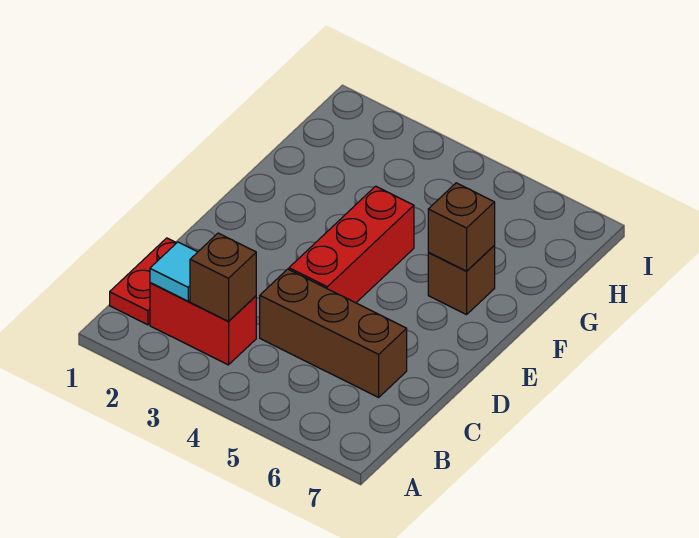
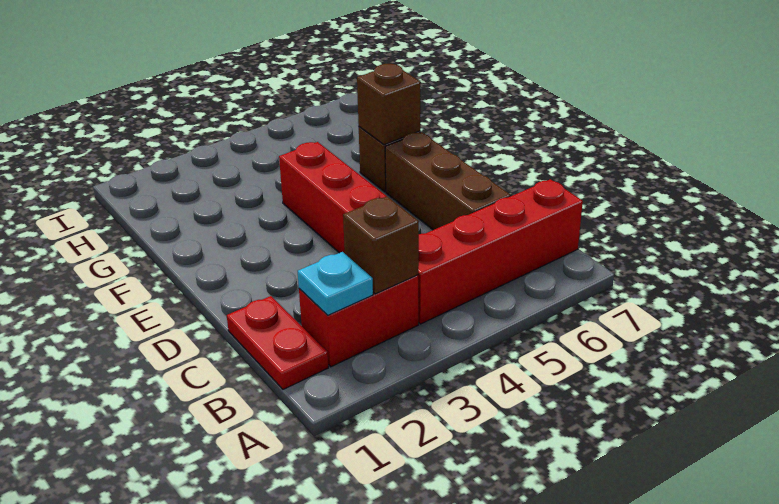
cyan 1x1 tile [150,242,197,301] -> cyan 1x1 plate [298,252,373,315]
none -> red 1x4 brick [418,179,583,324]
brown 1x3 brick [260,269,407,397] -> brown 1x3 brick turned to [385,132,511,230]

